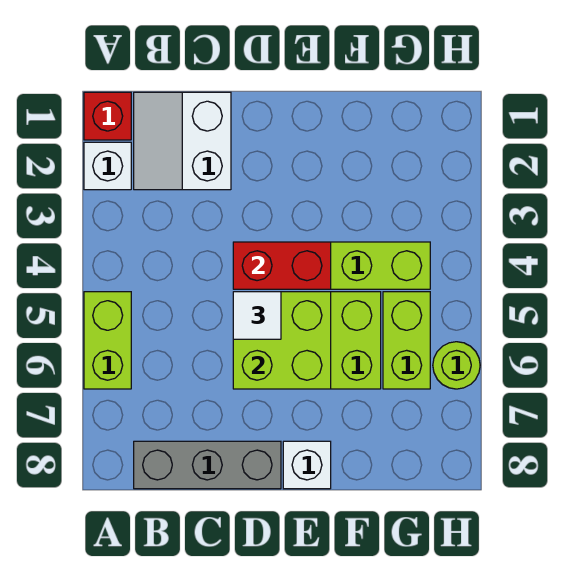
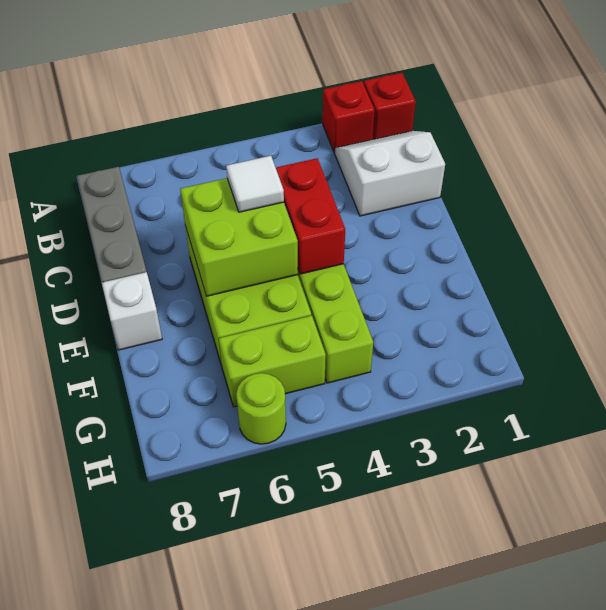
white 1x1 brick [84,142,131,190] -> red 1x1 brick [323,81,375,153]
lime 1x2 brick [84,292,131,389] -> none

